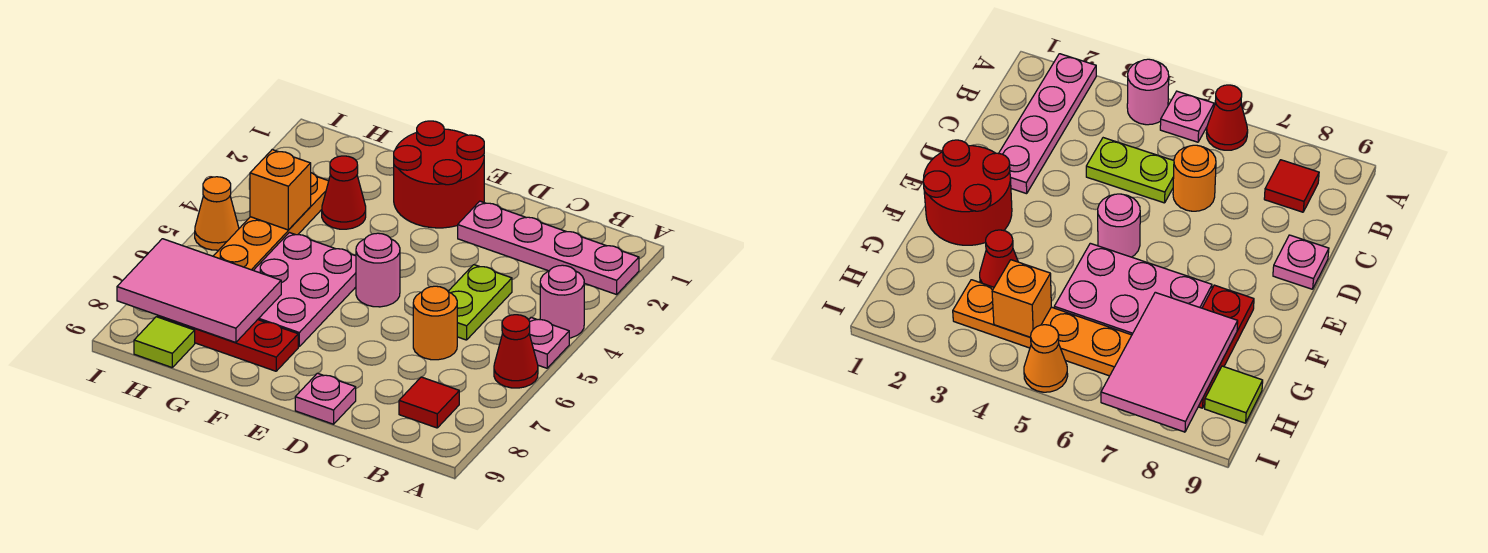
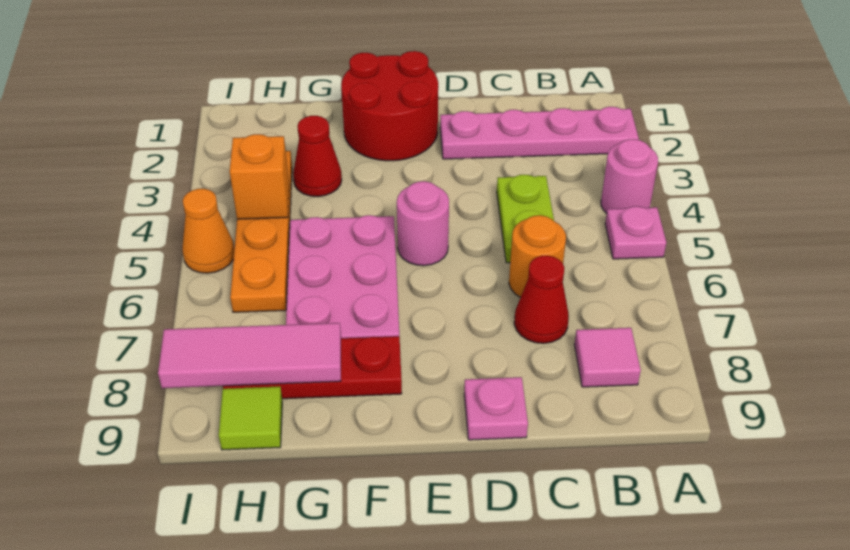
red 1x1 cone [494,315,538,388] -> red 1x1 cone moved to [514,256,569,343]
red 1x1 tile [399,377,459,428] -> pink 1x1 tile [574,328,641,387]
pink 2x3 tile [117,239,281,342] -> pink 1x3 tile [158,323,341,388]

